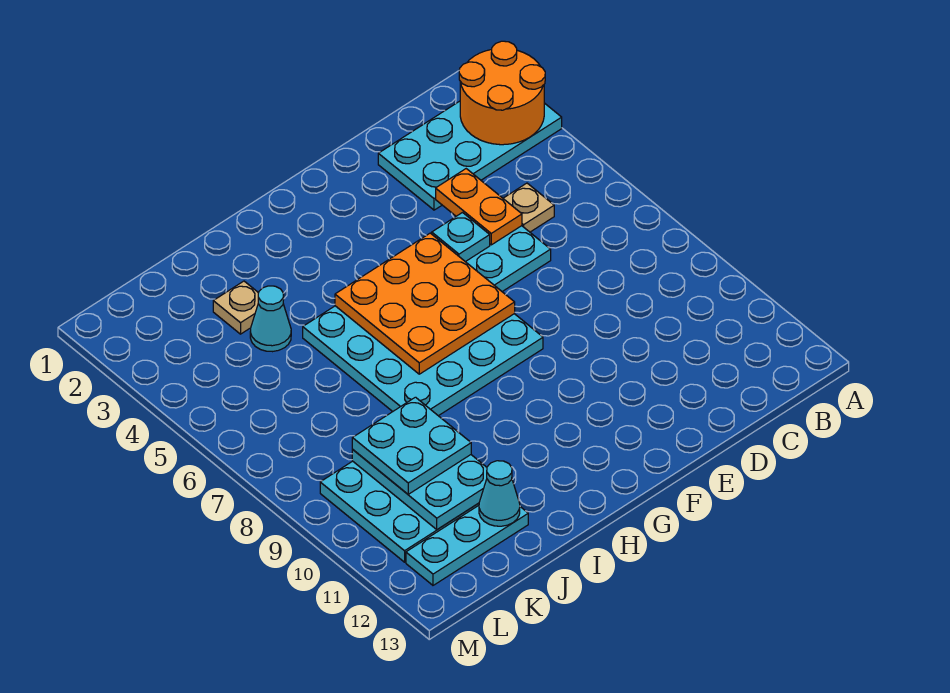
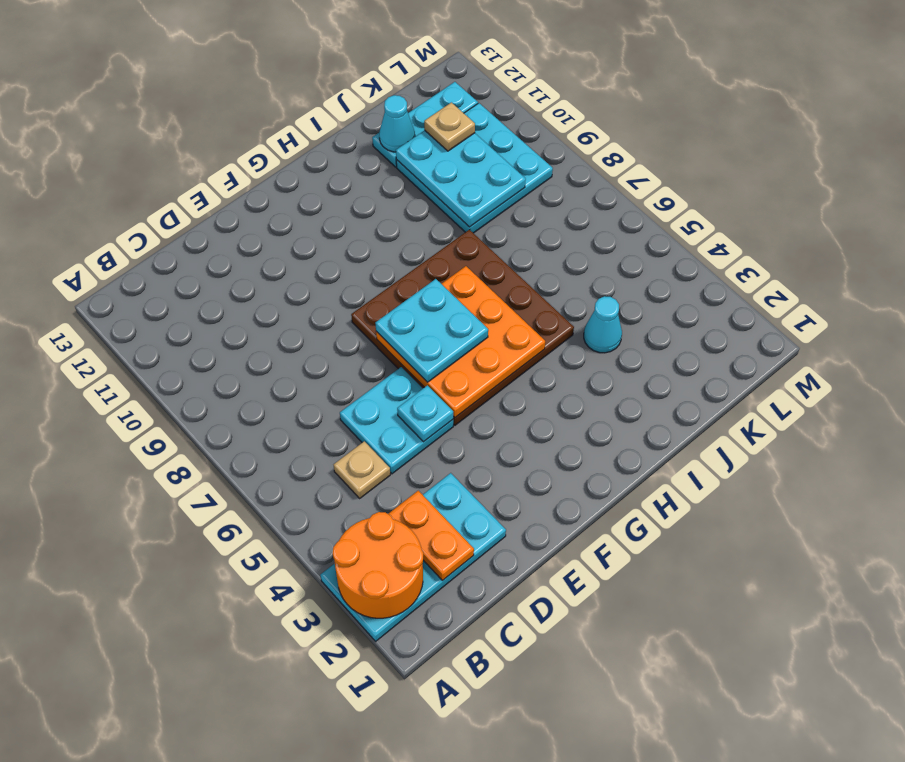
orange 1x2 plate [436,169,522,245] -> orange 1x2 plate moved to [389,491,474,580]
cyan 4x4 plate [303,306,543,416] -> brown 4x4 plate [351,230,574,425]
tan 1x1 plate [213,281,258,334] -> tan 1x1 plate moved to [424,102,475,151]
cyan 2x2 plate [352,397,471,494] -> cyan 2x2 plate moved to [375,279,488,382]

